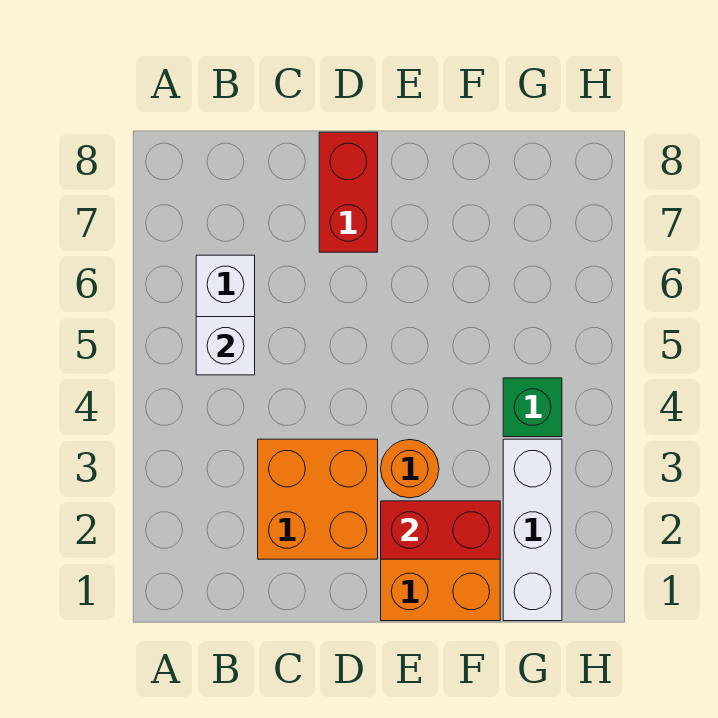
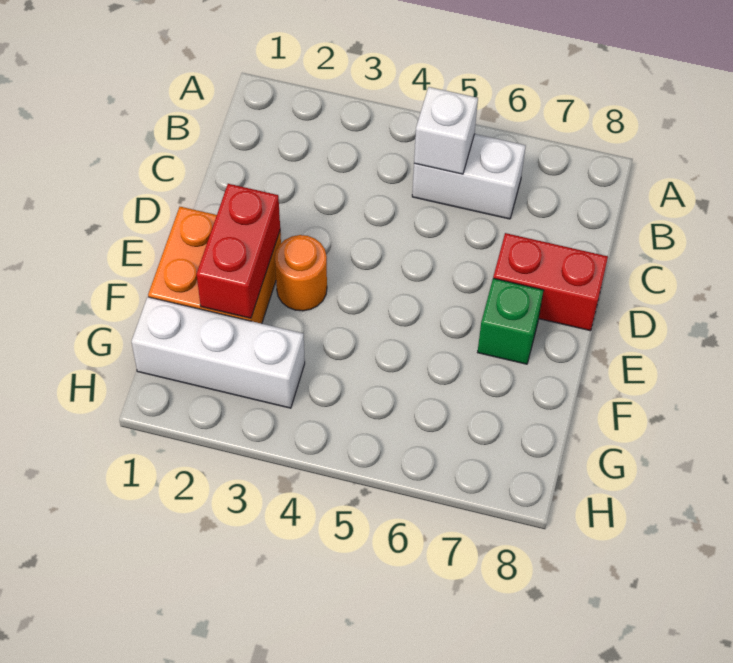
orange 2x2 brick [258,439,378,559] -> none
green 1x1 brick [503,378,562,437] -> green 1x1 brick moved to [478,278,544,364]

